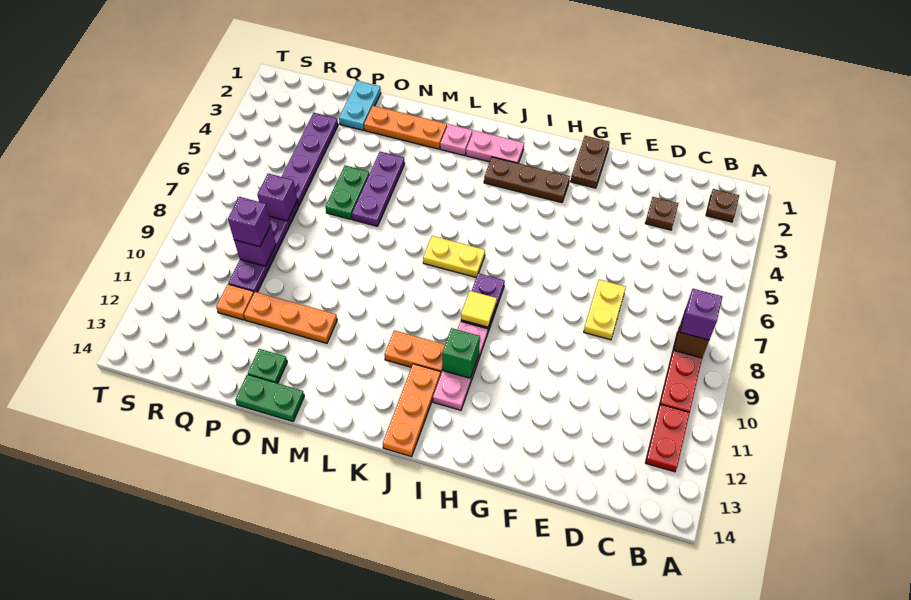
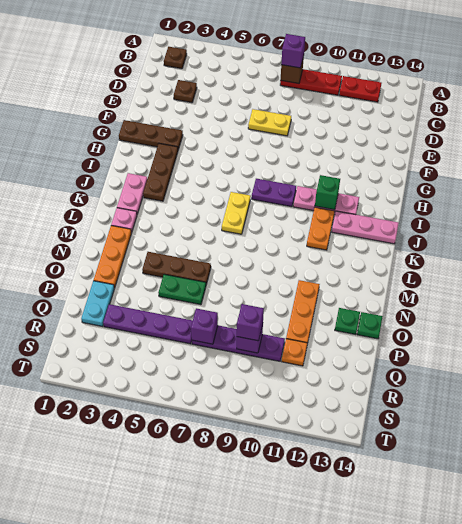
brown 1x2 plate [571,136,609,188] -> brown 1x3 plate [119,120,183,150]
yellow 1x1 tile [461,291,497,327] -> none
orange 1x3 plate [383,364,441,457] -> pink 1x3 plate [332,211,399,244]
purple 1x3 plate [352,152,405,226] -> brown 1x3 plate [142,252,211,284]
green 1x2 plate [235,375,304,421] -> green 1x1 plate [357,312,383,339]
cyan 1x2 plate [339,81,381,130] -> cyan 1x2 plate turned to [81,281,114,327]

